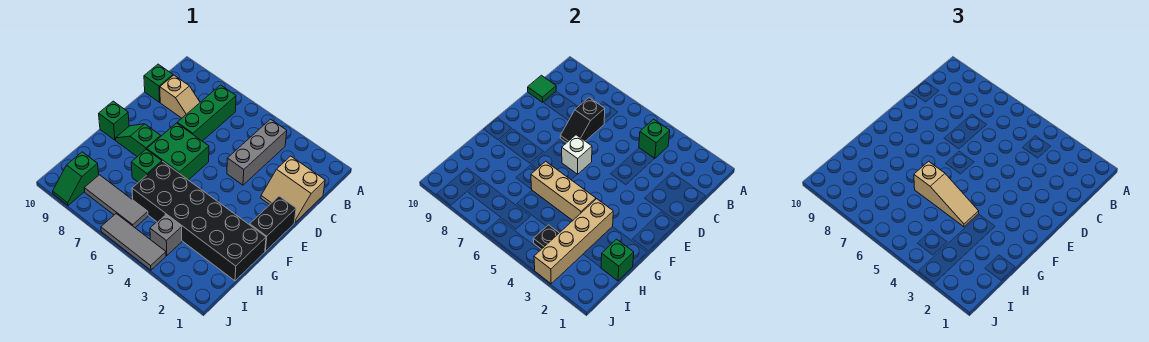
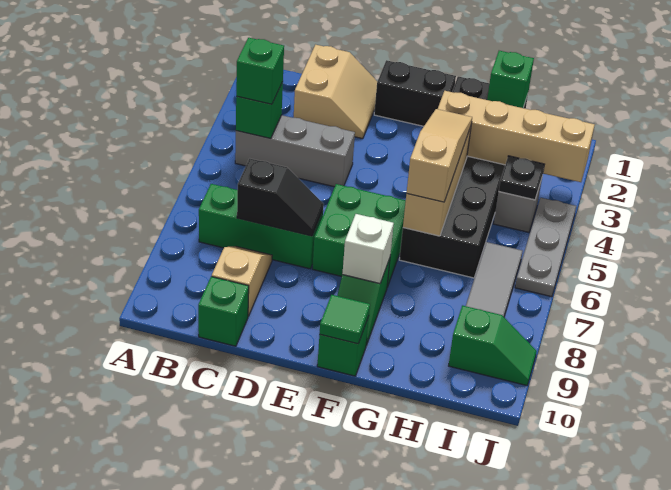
green 1x1 tile [528,75,556,102] -> green 1x1 tile moved to [320,295,370,344]
white 1x1 brick [562,135,592,174] -> white 1x1 brick moved to [342,214,394,284]
green 1x1 brick [131,149,162,182] -> green 1x1 brick moved to [236,38,284,104]
grey 1x3 tile [101,214,166,270] -> grey 1x3 plate [515,198,576,297]

